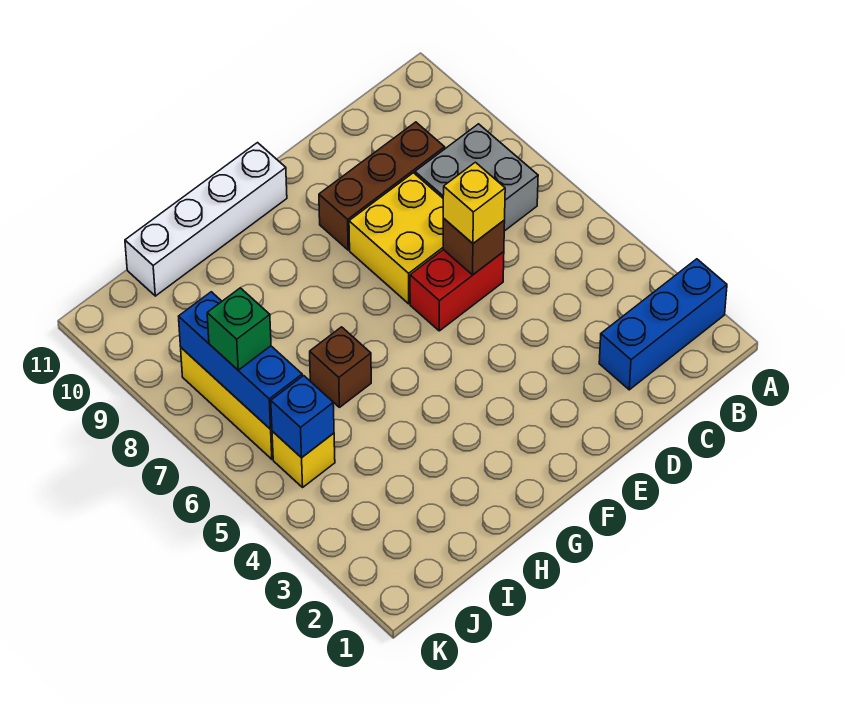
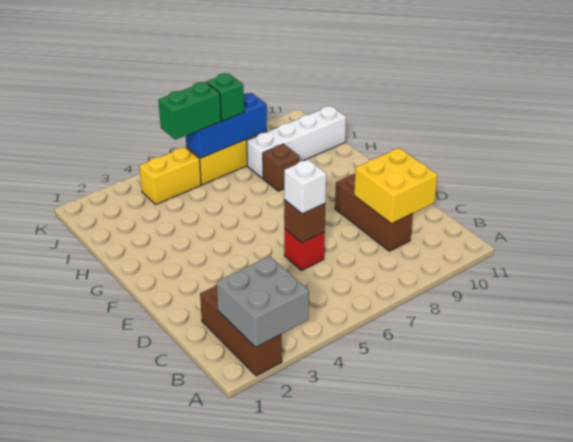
blue 1x3 brick [599,259,727,390] -> brown 1x3 brick [200,285,282,376]
grey 2x2 brick [415,124,538,231] -> grey 2x2 brick moved to [217,256,309,347]
red 1x2 brick [410,250,504,331] -> red 1x1 brick [284,229,325,270]
yellow 1x1 brick [443,162,505,243] -> white 1x1 brick [284,160,326,214]
yellow 2x2 brick [349,173,443,304] -> yellow 2x2 brick moved to [354,148,438,224]
white 1x4 brick [125,143,287,296] -> white 1x4 brick turned to [247,106,346,178]
brown 1x1 brick [310,327,371,407] -> brown 1x1 brick moved to [263,144,299,191]
yellow 1x1 brick [272,431,335,487] -> yellow 1x2 brick [139,147,201,204]
blue 1x1 brick [271,376,334,458] -> none
none -> green 1x2 brick [158,82,221,140]

